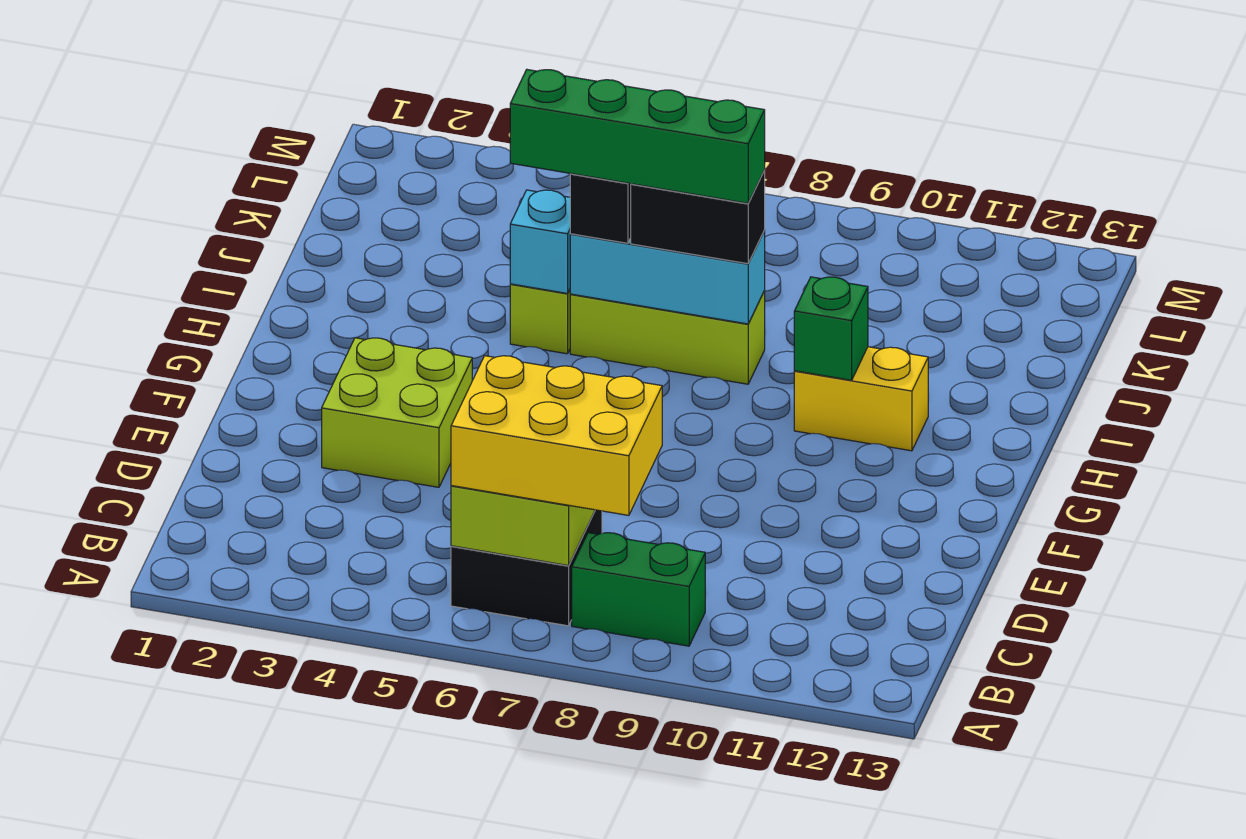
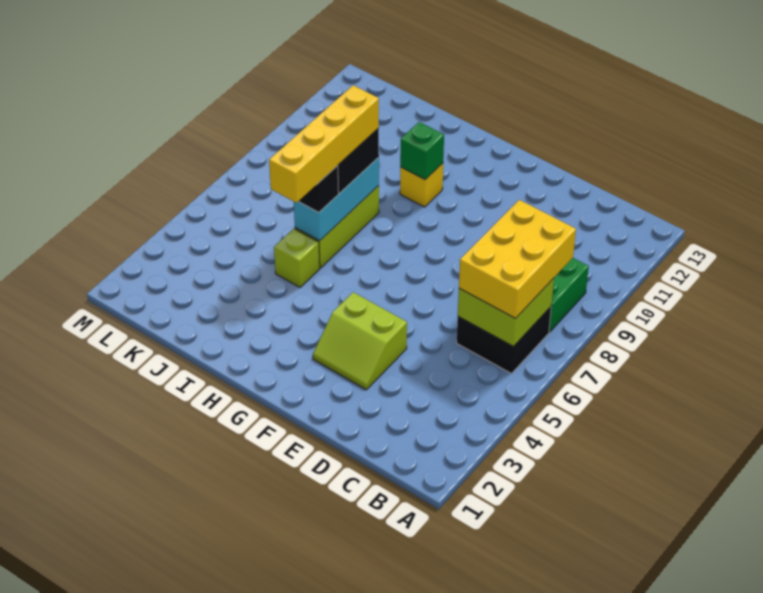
lime 2x2 brick [322,338,472,487] -> lime 2x2 slope [313,292,407,390]
yellow 1x2 brick [794,347,928,451] -> yellow 1x1 brick [400,163,443,207]
cyan 1x1 brick [510,190,570,293] -> none
green 1x4 brick [510,70,765,203] -> yellow 1x4 brick [269,85,379,203]

